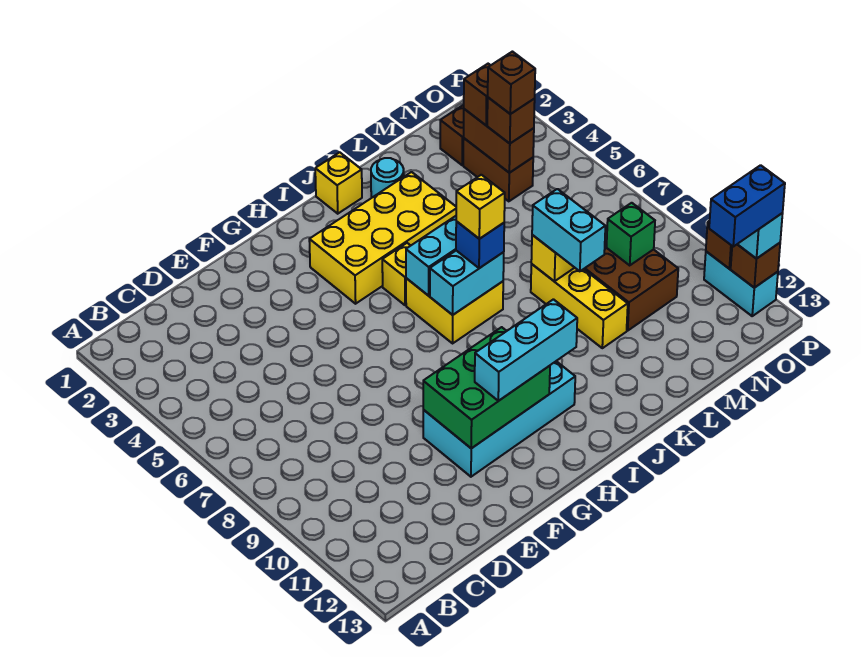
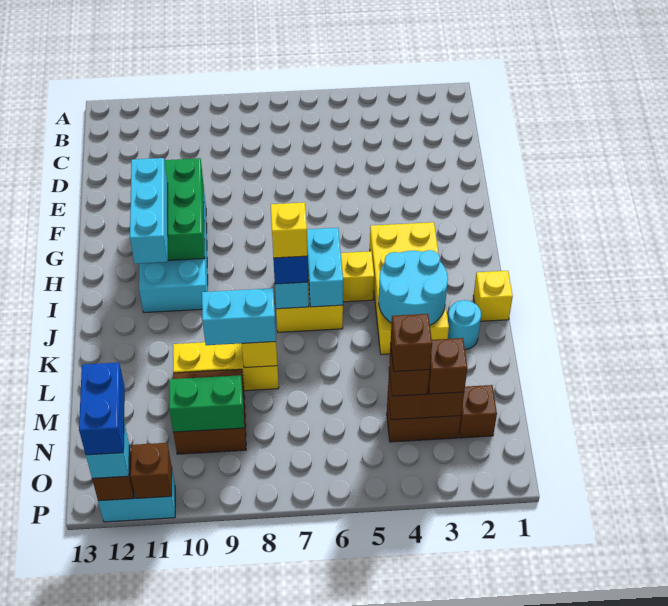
none -> cyan 2x2 round brick [379,250,448,325]
green 1x1 brick [607,203,655,265] -> green 1x2 brick [169,375,244,432]

